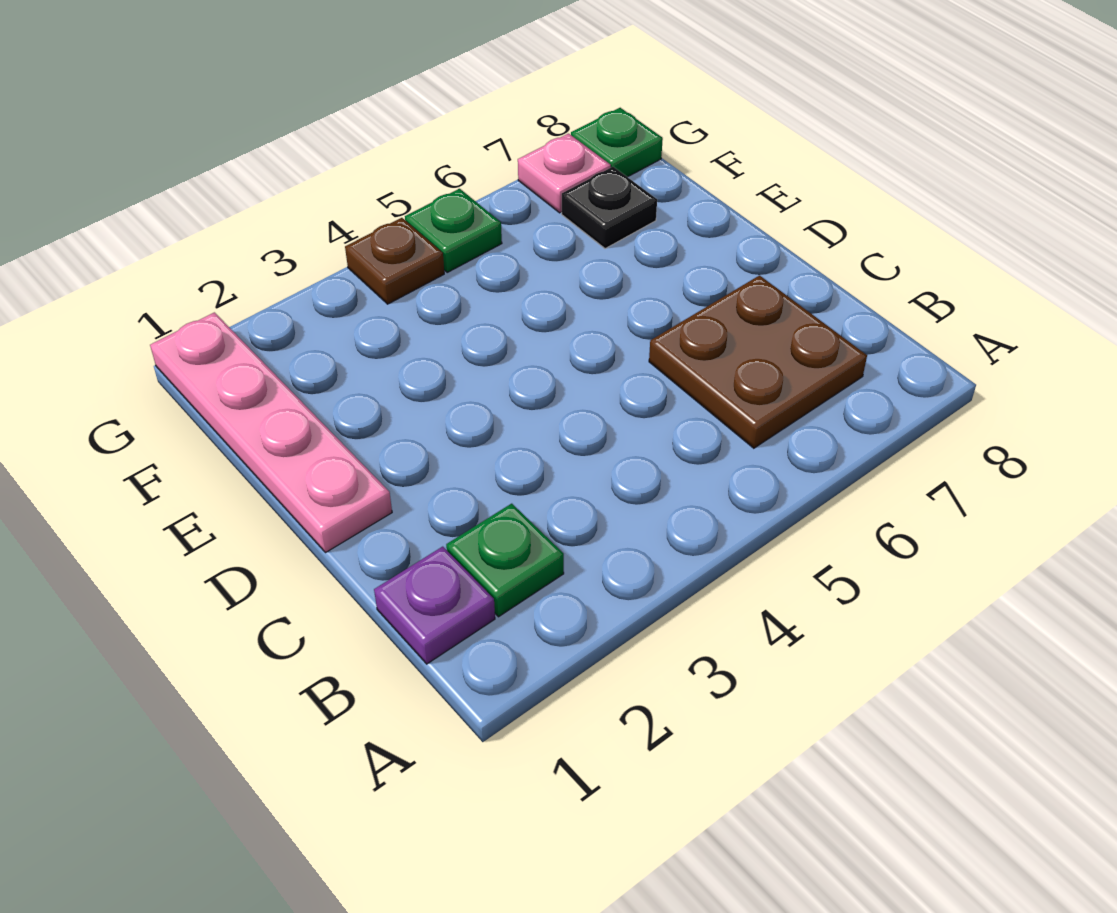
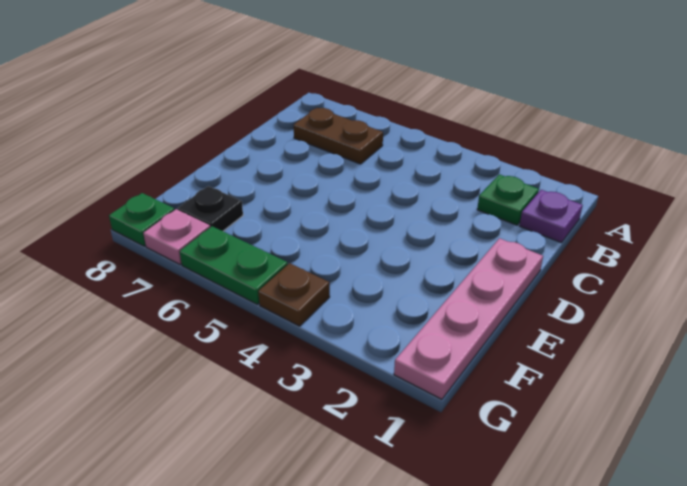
brown 2x2 plate [649,276,867,448] -> brown 1x2 plate [294,108,383,164]
green 1x1 plate [405,189,502,272] -> green 1x2 plate [180,226,288,305]

